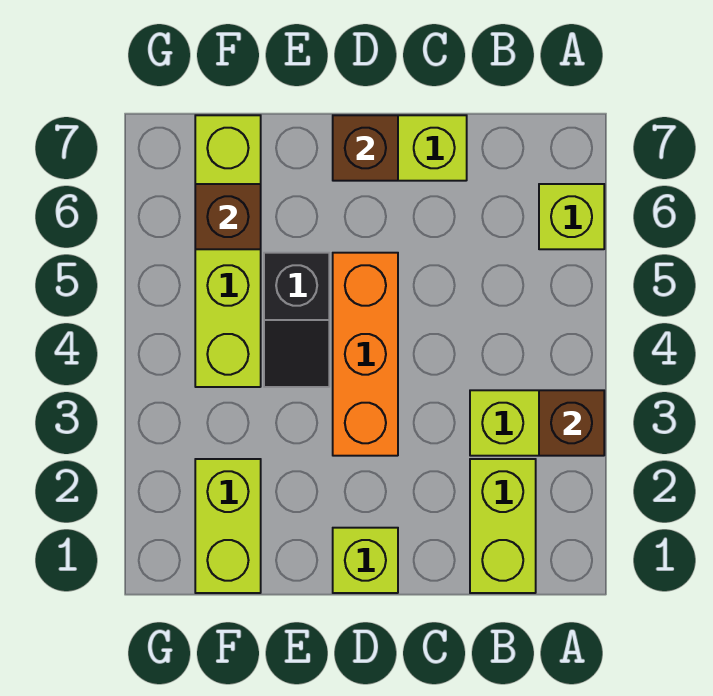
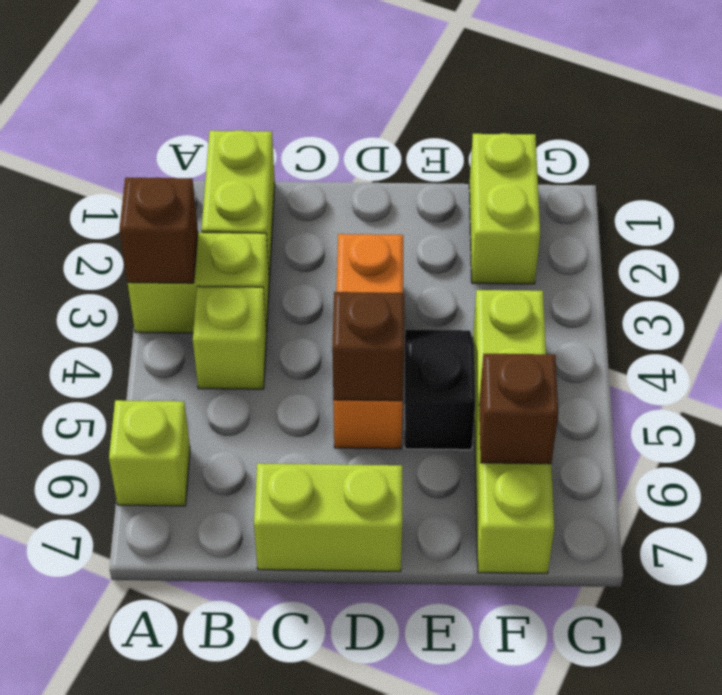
lime 1x1 brick [333,528,398,593] -> lime 1x1 brick moved to [193,286,267,389]
brown 1x1 brick [333,115,398,181] -> brown 1x1 brick moved to [332,292,404,401]

